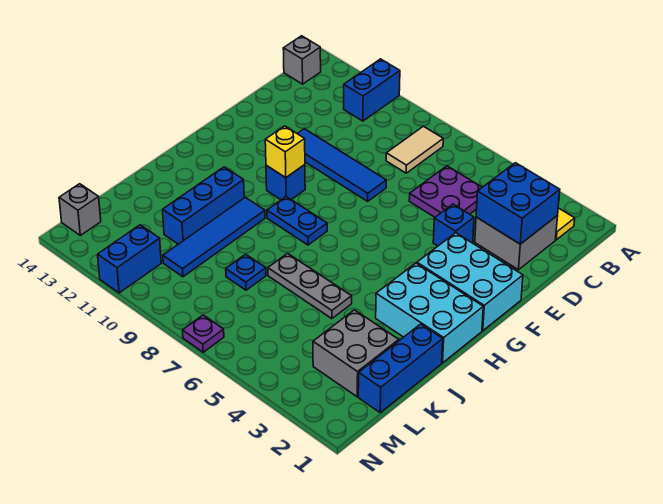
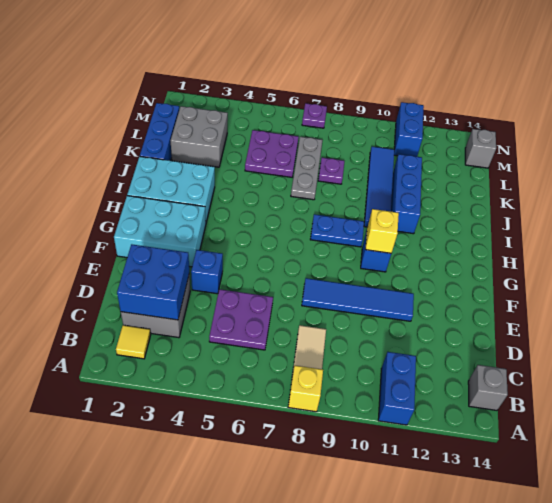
none -> yellow 1x1 brick [288,366,323,412]
grey 1x3 plate [268,253,352,319] -> grey 1x3 plate turned to [291,137,323,200]
none -> purple 2x2 plate [245,130,299,177]
blue 1x1 plate [226,254,266,290] -> purple 1x1 plate [318,158,345,184]

